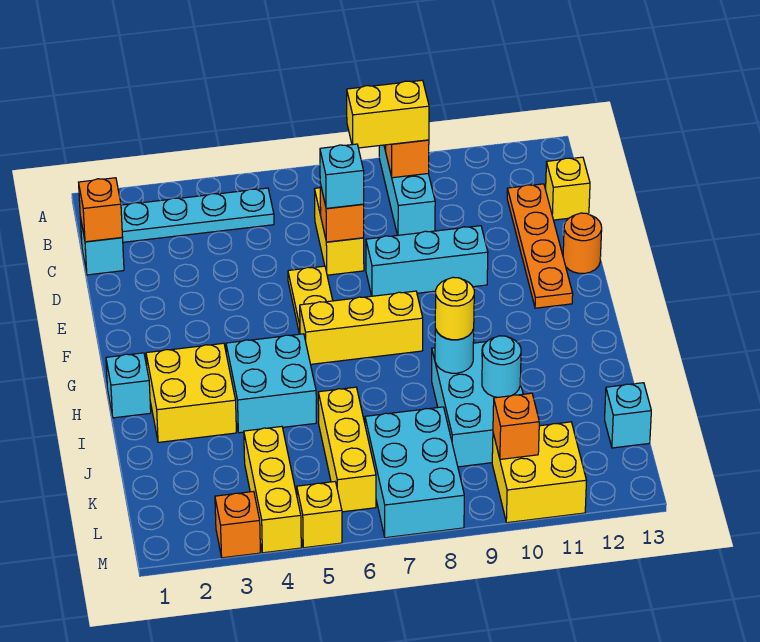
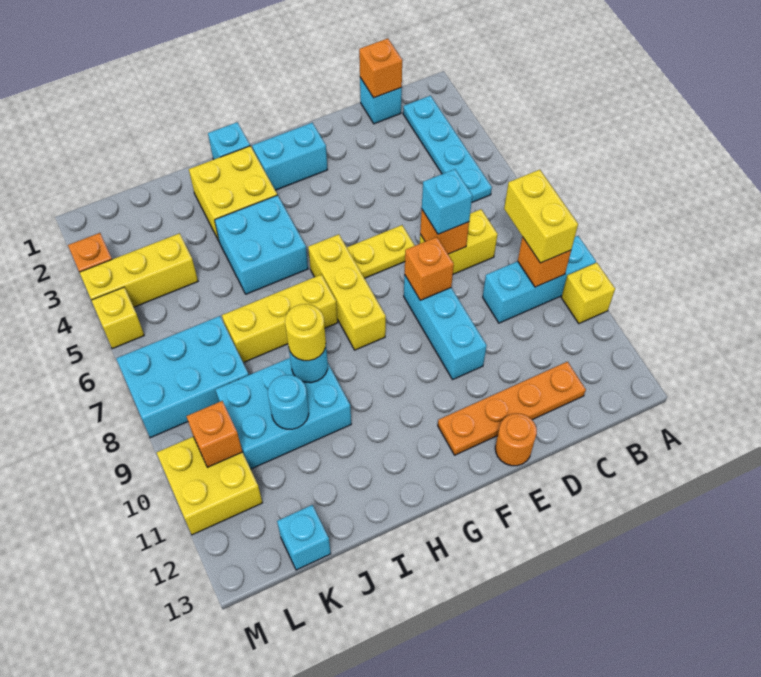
yellow 1x1 brick [546,157,590,220] -> yellow 1x1 brick moved to [561,263,615,324]
none -> orange 1x1 brick [405,237,454,300]
none -> cyan 1x2 brick [252,123,327,190]
yellow 1x3 brick [318,387,376,512] -> yellow 1x3 brick moved to [222,275,338,363]

